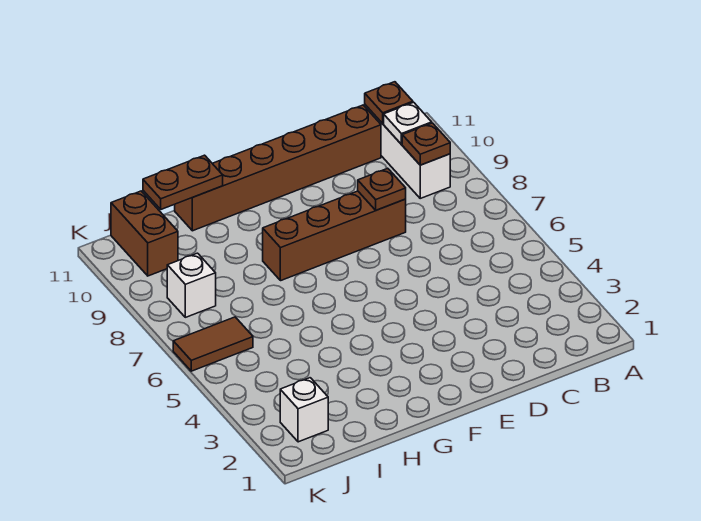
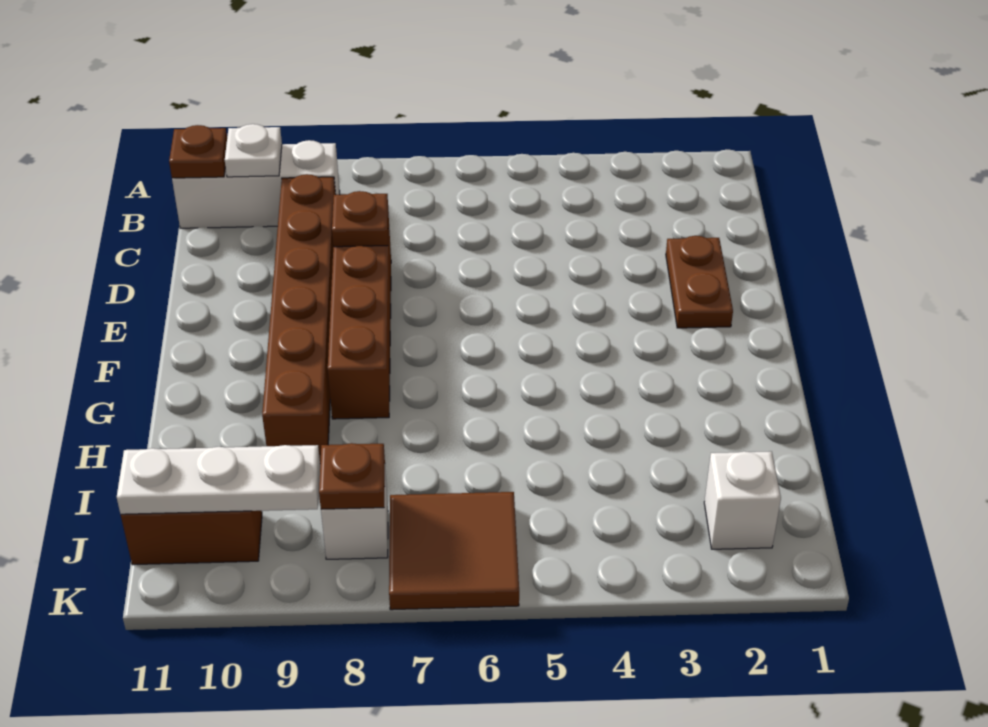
brown 1x1 plate [402,123,450,165] -> brown 1x1 plate moved to [319,443,385,509]
brown 1x6 brick [175,105,381,231] -> brown 1x6 brick moved to [262,174,336,462]
brown 1x2 plate [143,155,223,209] -> brown 1x2 plate moved to [666,236,733,328]
brown 1x2 tile [173,317,253,371] -> brown 2x2 tile [389,492,519,610]
none -> white 1x3 plate [117,445,320,514]

